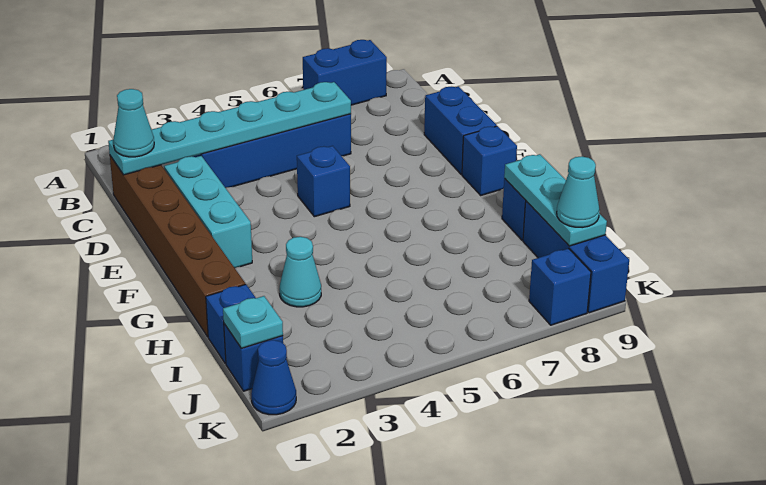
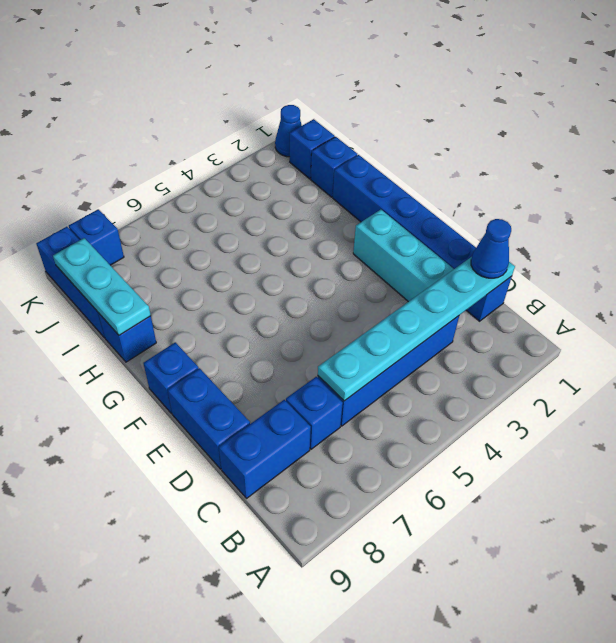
blue 1x2 brick [303,40,387,105] -> blue 1x2 brick moved to [219,400,311,498]
brown 1x6 brick [110,156,245,337] -> blue 1x6 brick [333,155,512,321]
cyan 1x1 cone [113,89,154,157] -> blue 1x1 cone [471,219,511,278]
blue 1x1 brick [297,146,350,217] -> blue 1x1 brick moved to [286,377,343,449]
cyan 1x1 cone [279,237,321,307] -> none
cyan 1x1 plate [223,296,283,348] -> none
cyan 1x1 cone [557,156,599,228] -> none

